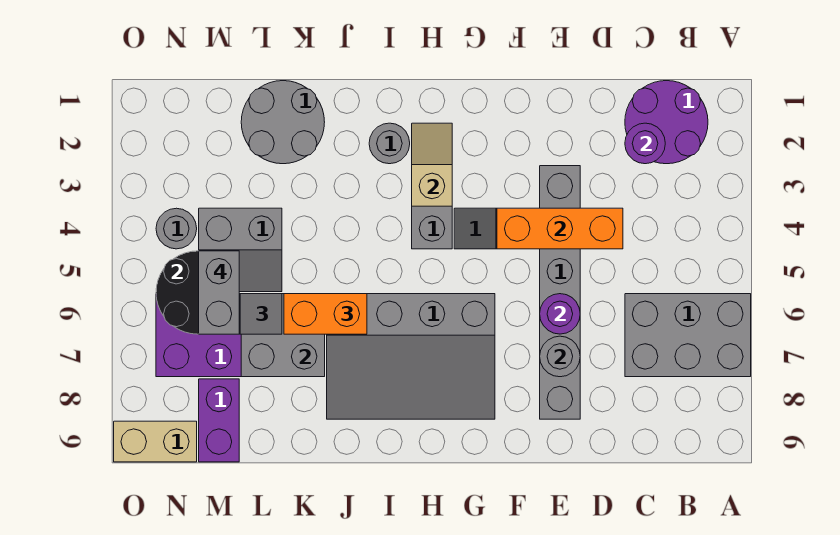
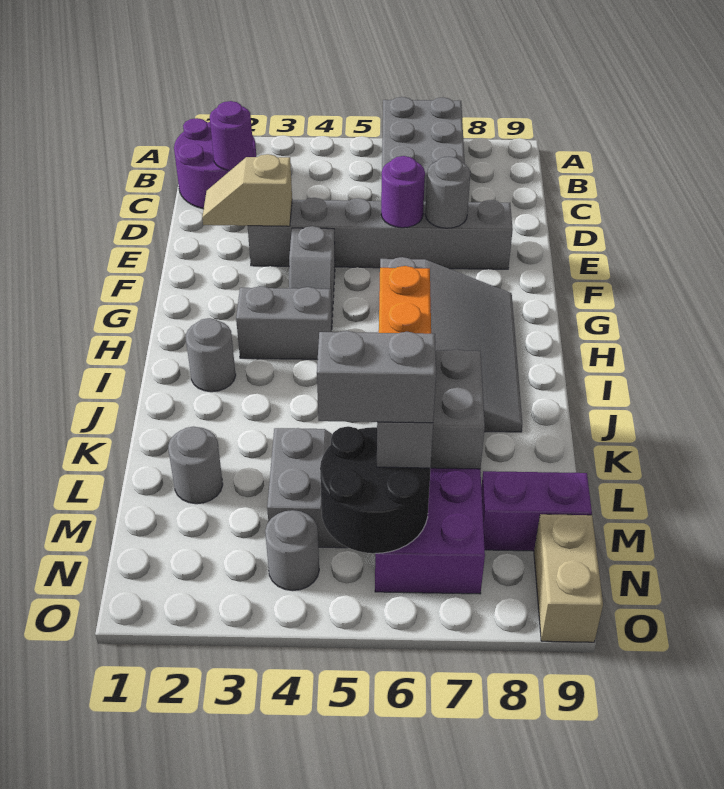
orange 1x3 brick [497,208,623,249] -> none
tan 1x2 slope [412,123,452,206] -> tan 1x2 slope moved to [202,154,292,226]
grey 2x2 round brick [241,81,325,164] -> grey 1x1 round brick [168,427,223,504]

